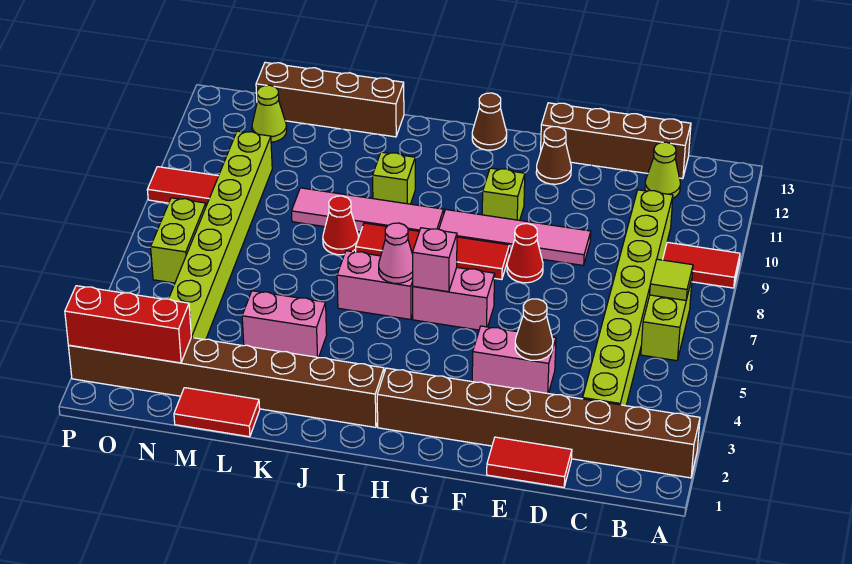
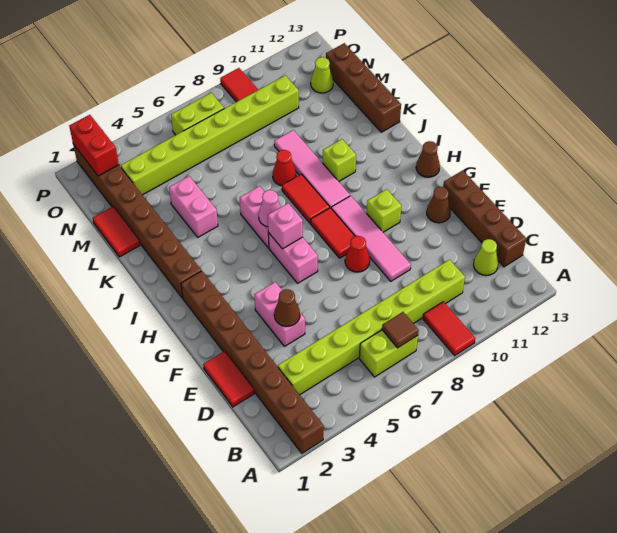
lime 1x1 tile [650,259,693,300] -> brown 1x1 tile [382,312,419,348]
red 1x3 brick [65,286,191,363] -> red 1x2 brick [69,115,119,176]

